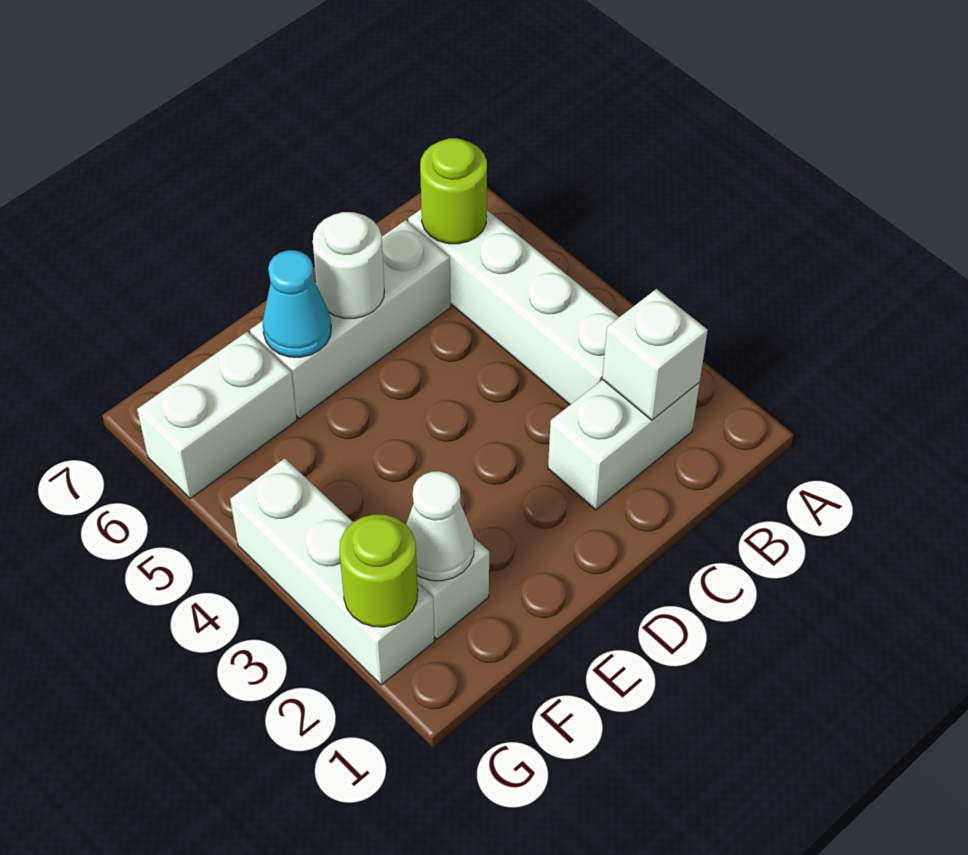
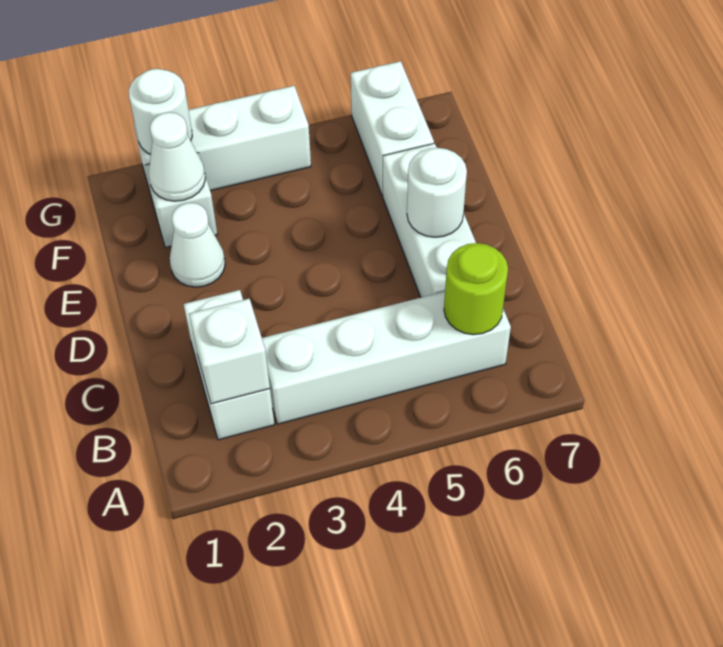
none -> white 1x1 cone [170,203,225,287]
cyan 1x1 cone [263,250,331,357] -> none
lime 1x1 round brick [339,515,418,627] -> white 1x1 round brick [129,69,192,154]

